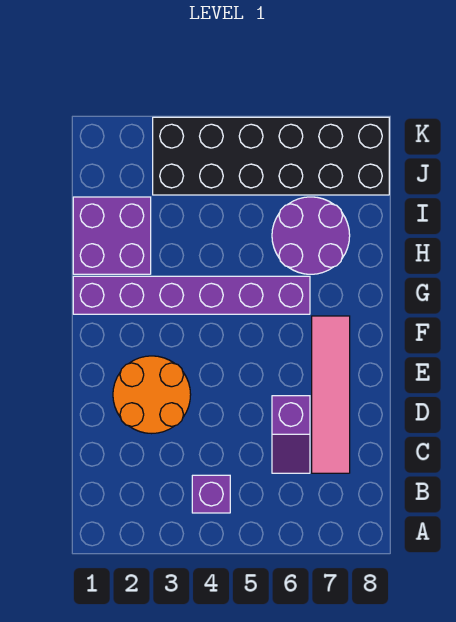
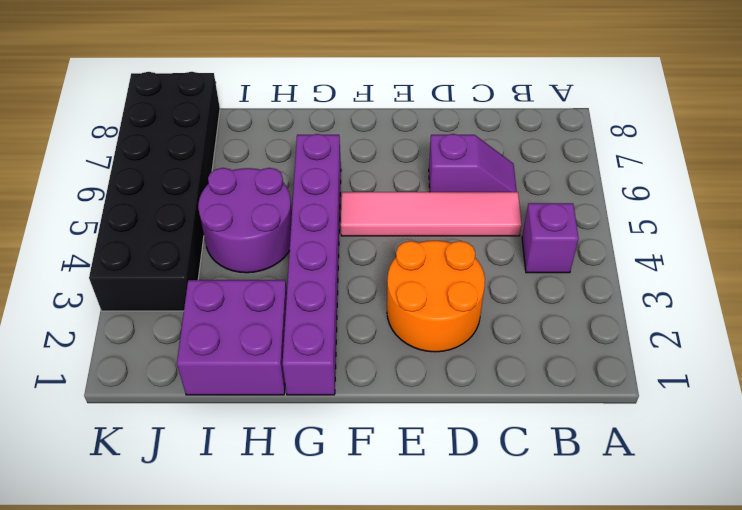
pink 1x4 tile [312,316,350,473] -> pink 1x4 tile moved to [341,192,522,236]
purple 2x2 round brick [272,197,350,274] -> purple 2x2 round brick moved to [198,168,292,273]

